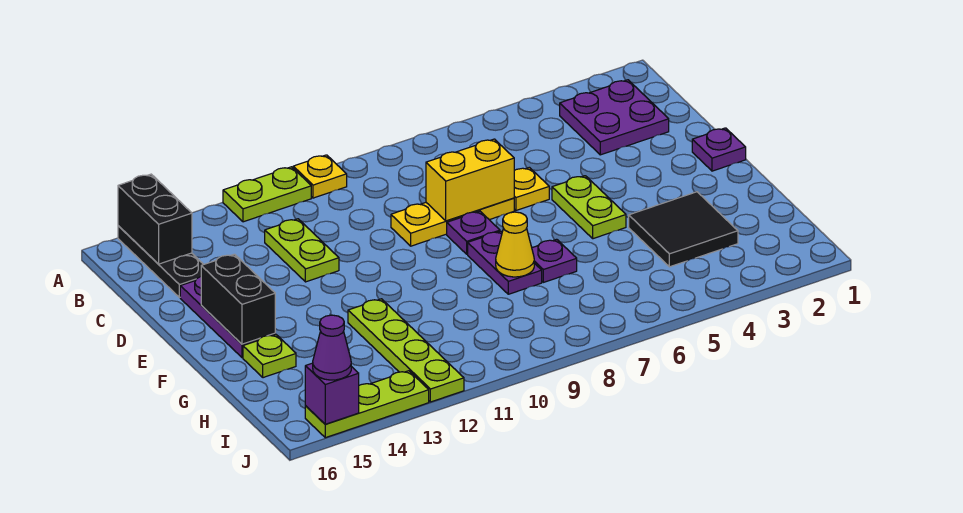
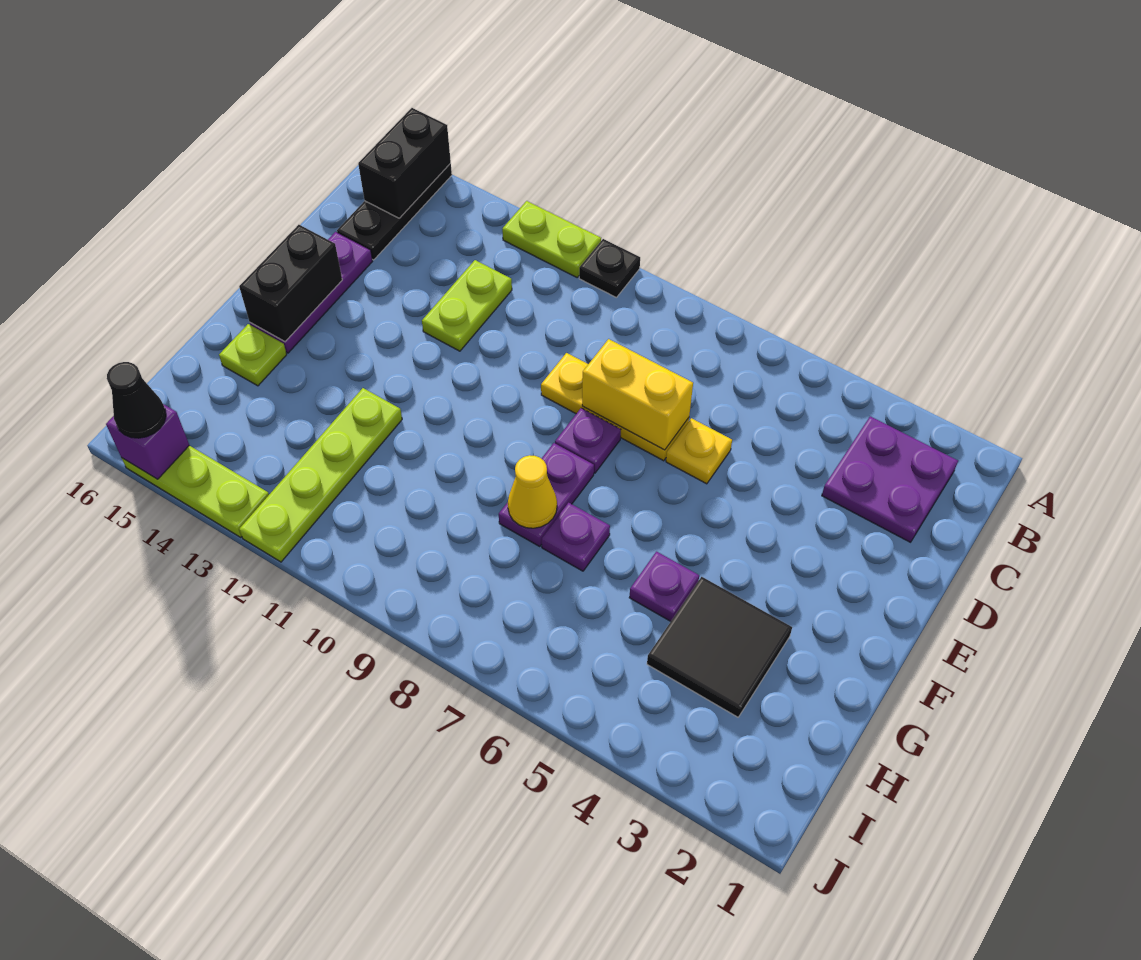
yellow 1x1 plate [293,155,347,198] -> black 1x1 plate [579,239,640,297]
purple 1x1 plate [692,128,746,171] -> purple 1x1 plate moved to [629,552,699,621]
lime 1x2 plate [552,176,626,239] -> none
purple 1x1 cone [313,315,351,380] -> black 1x1 cone [107,362,166,438]

